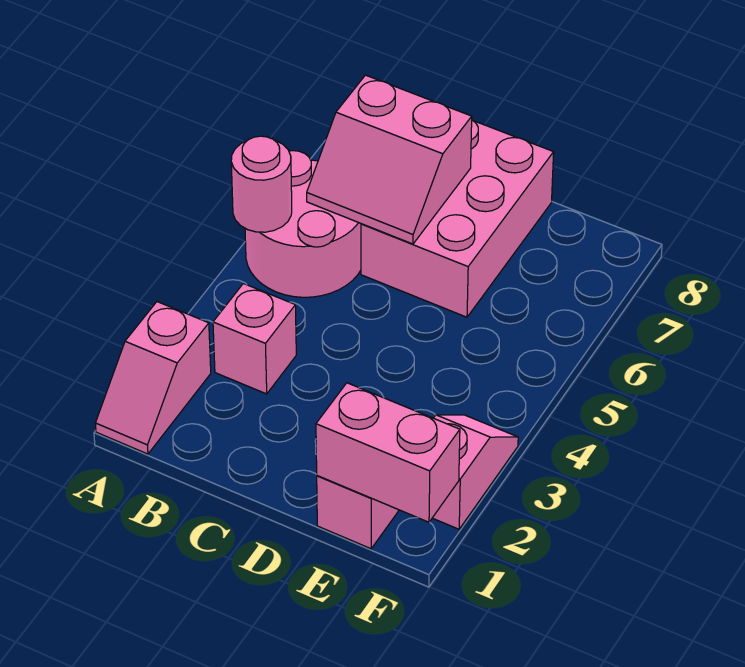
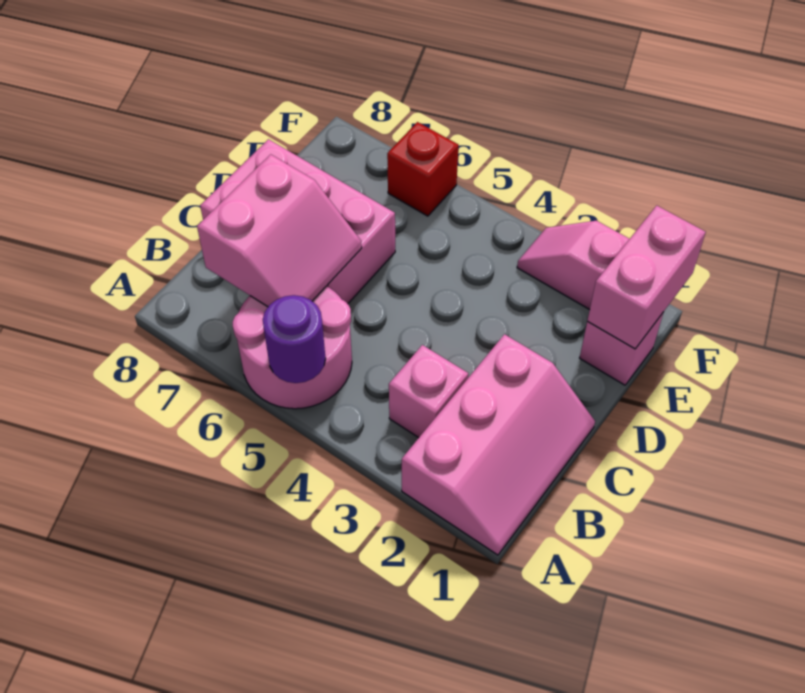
pink 1x2 slope [95,302,211,454] -> pink 2x3 slope [402,334,595,555]
pink 1x1 round brick [231,136,292,232] -> purple 1x1 round brick [263,295,326,383]
none -> red 1x1 brick [387,122,459,216]

